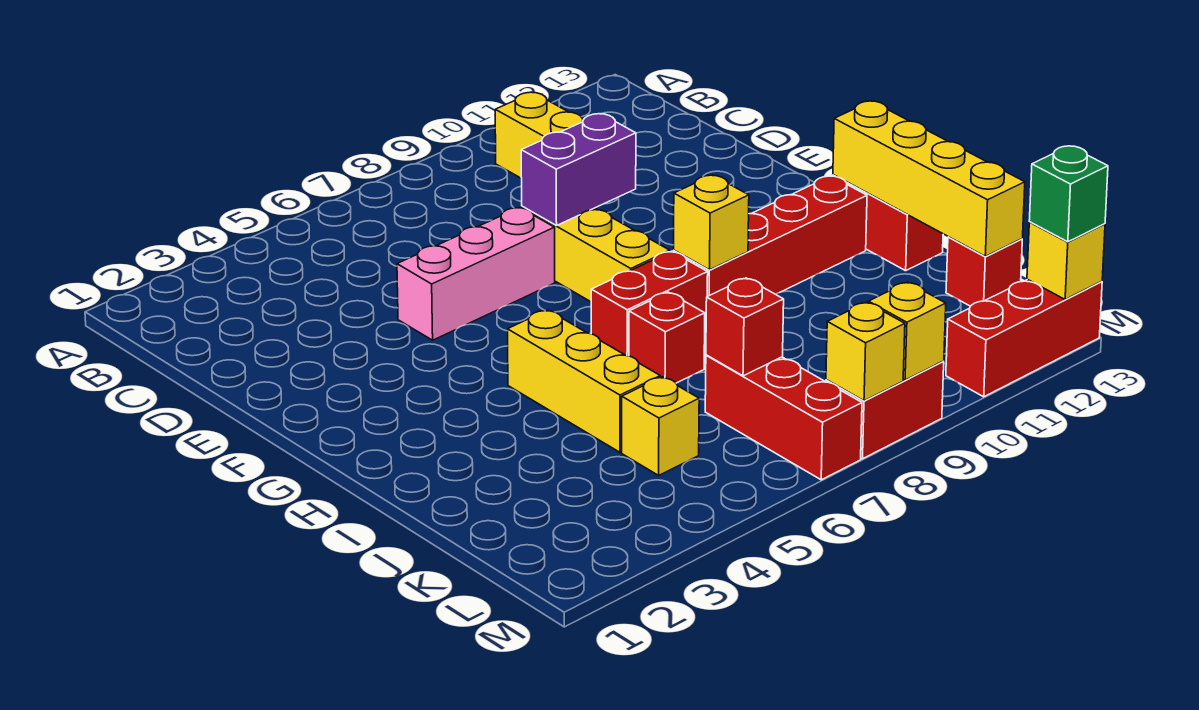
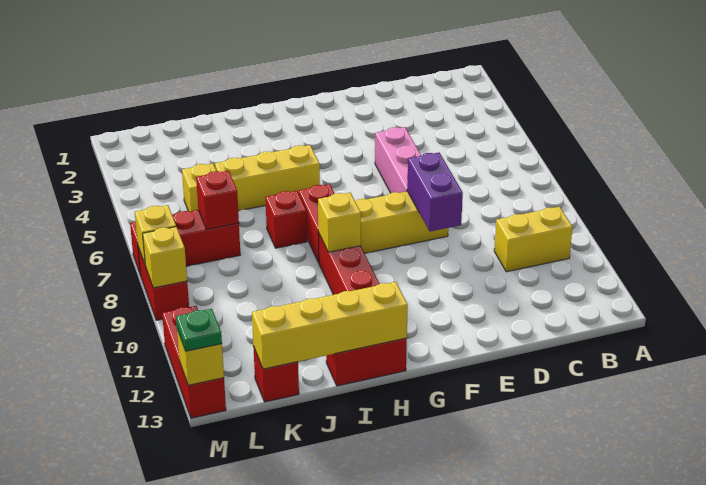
green 1x1 brick [1029,146,1108,242] -> green 1x1 plate [176,309,222,351]

